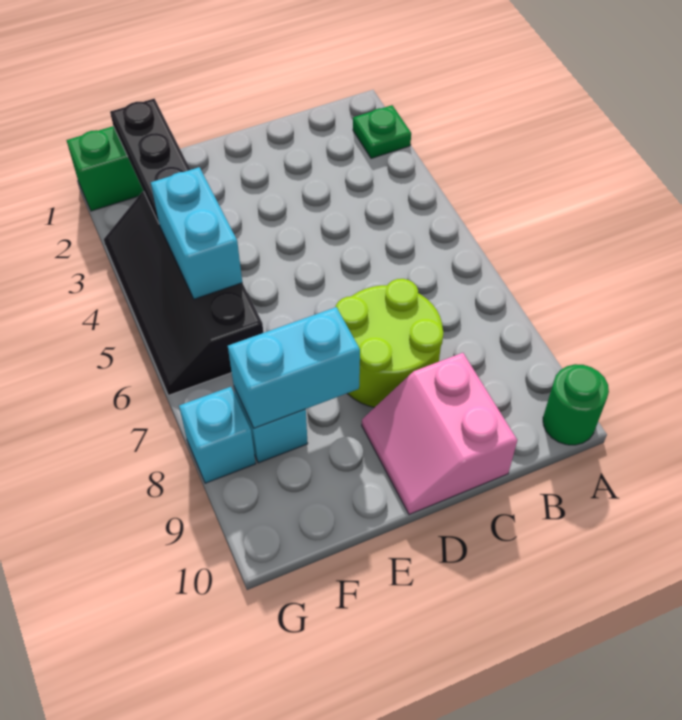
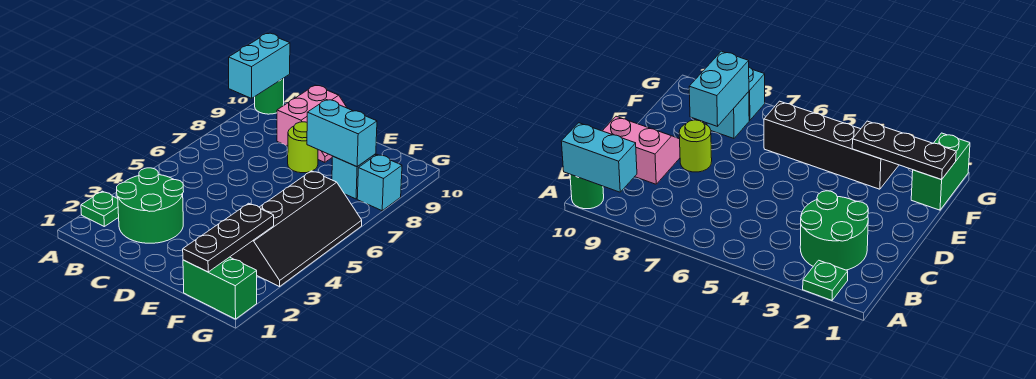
none -> green 2x2 round brick [117,168,184,243]
lime 2x2 round brick [335,279,443,408] -> lime 1x1 round brick [288,122,318,173]
cyan 1x2 brick [151,167,242,299] -> cyan 1x2 brick moved to [229,33,290,98]

